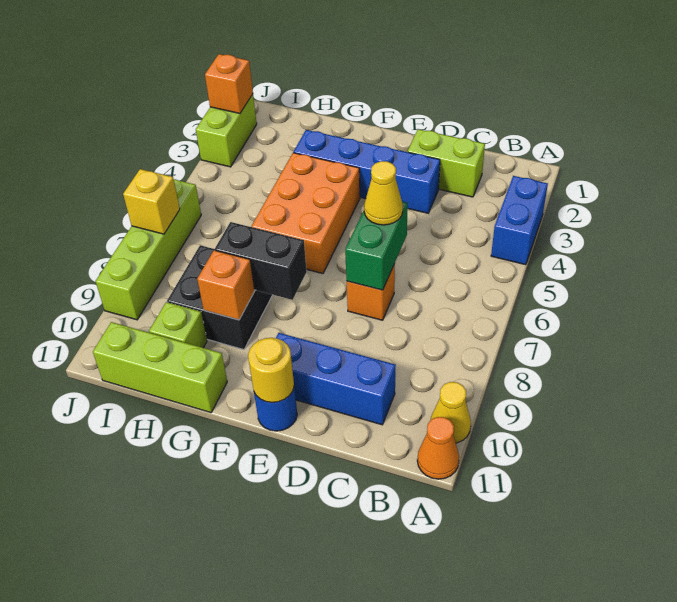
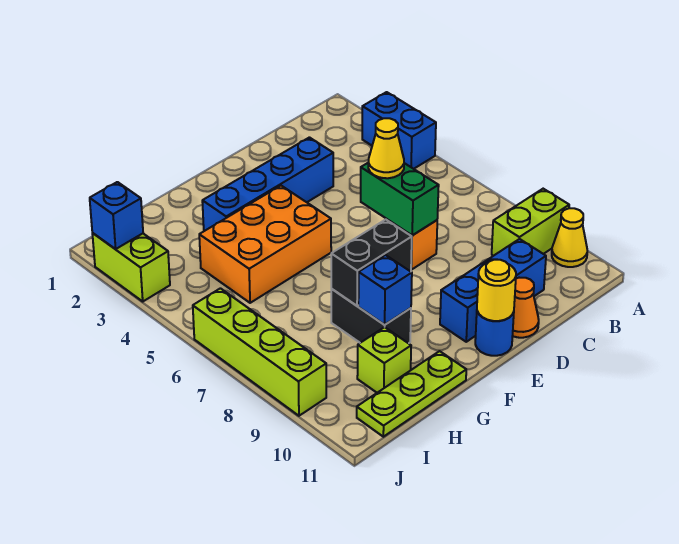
orange 1x1 cone [417,417,459,479] -> orange 1x1 cone moved to [513,278,539,338]
lime 1x2 brick [408,129,485,197] -> lime 1x2 brick moved to [492,189,569,256]
orange 2x3 brick [252,153,360,274] -> orange 2x3 brick turned to [199,186,331,303]
black 2x2 brick [167,245,272,350] -> black 1x2 brick [331,289,411,343]
orange 1x1 brick [197,250,255,320] -> blue 1x1 brick [358,255,412,325]
lime 1x3 brick [93,322,227,413] -> lime 1x3 plate [357,351,466,437]
orange 1x1 brick [205,54,253,113] -> blue 1x1 brick [90,182,143,249]
yellow 1x1 brick [123,169,180,234] -> none

